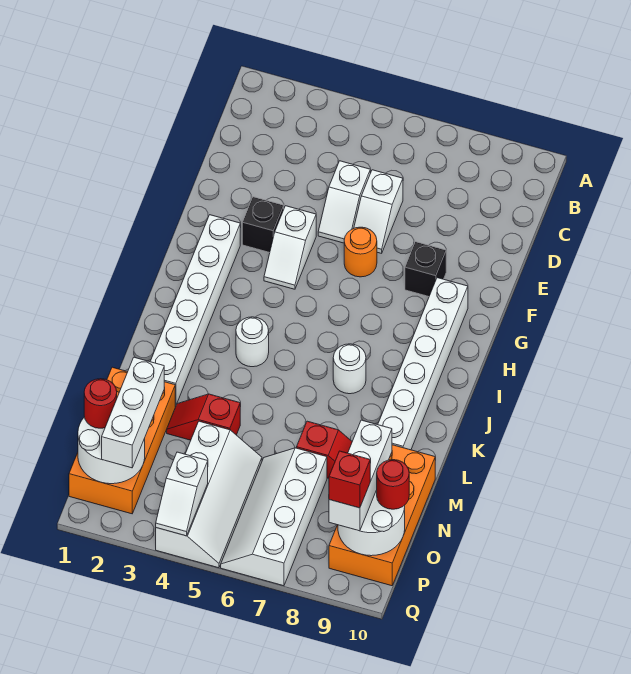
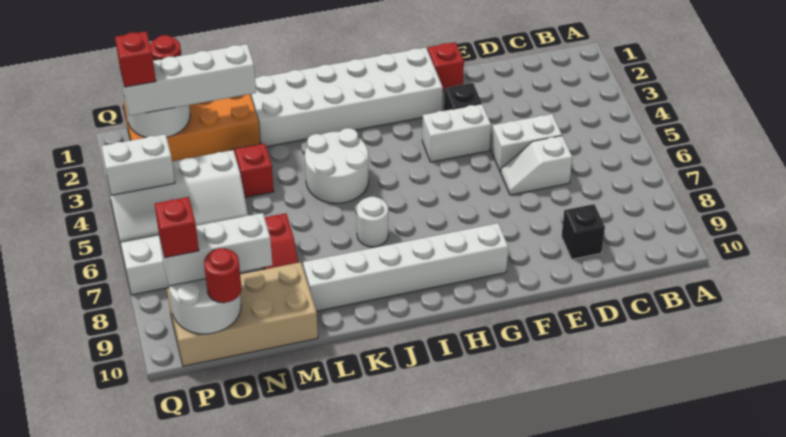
white 1x2 slope [318,161,370,243] -> white 1x2 brick [491,114,562,173]
none -> red 1x1 brick [428,42,464,92]
white 1x2 slope [264,206,316,289] -> white 1x2 brick [422,104,491,162]
orange 1x1 round brick [344,227,377,277] -> none
black 1x1 brick [405,242,446,297] -> black 1x1 brick moved to [561,204,605,259]
white 1x6 brick [150,215,240,406] -> white 2x6 brick [250,48,443,147]
white 1x1 round brick [236,317,269,367] -> white 2x2 round brick [305,128,369,203]
orange 2x4 brick [329,445,435,586] -> tan 2x4 brick [167,262,318,366]
white 1x3 brick [102,357,164,468] -> white 1x4 brick [120,44,256,116]
none -> red 1x1 brick [115,32,156,87]
white 1x2 slope [156,452,208,536] -> white 1x2 brick [101,134,175,195]

